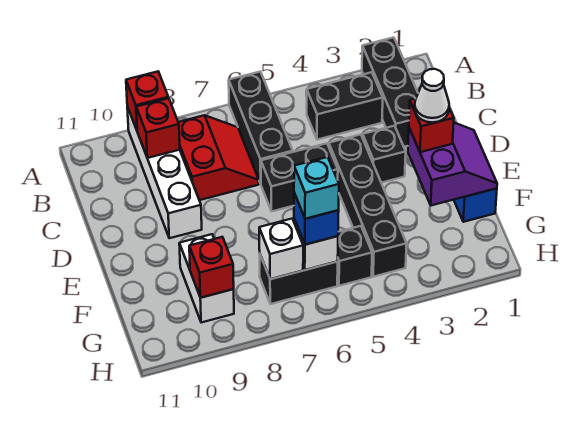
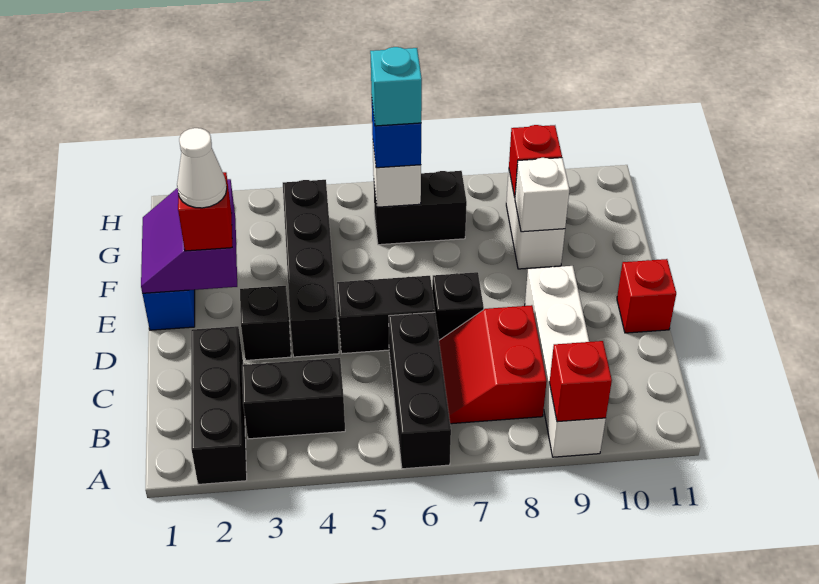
red 1x1 brick [136,98,180,158] -> red 1x1 brick moved to [617,259,676,333]
black 1x1 brick [337,226,372,286] -> black 1x1 brick moved to [432,272,484,340]
white 1x1 brick [259,219,303,279] -> white 1x1 brick moved to [515,158,569,232]

